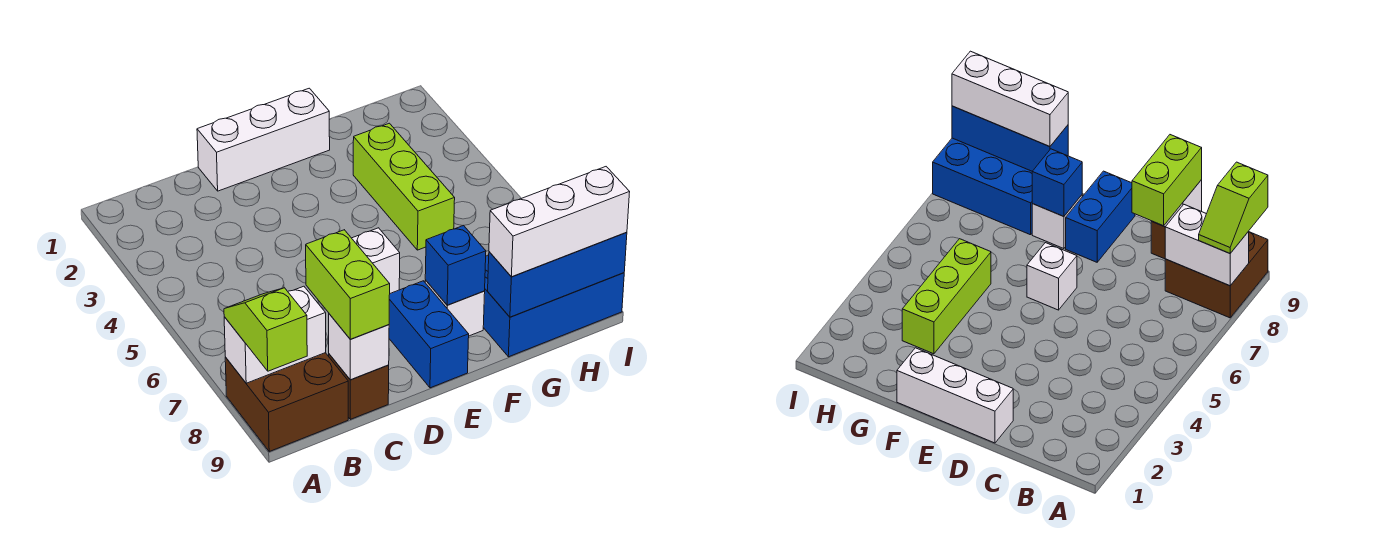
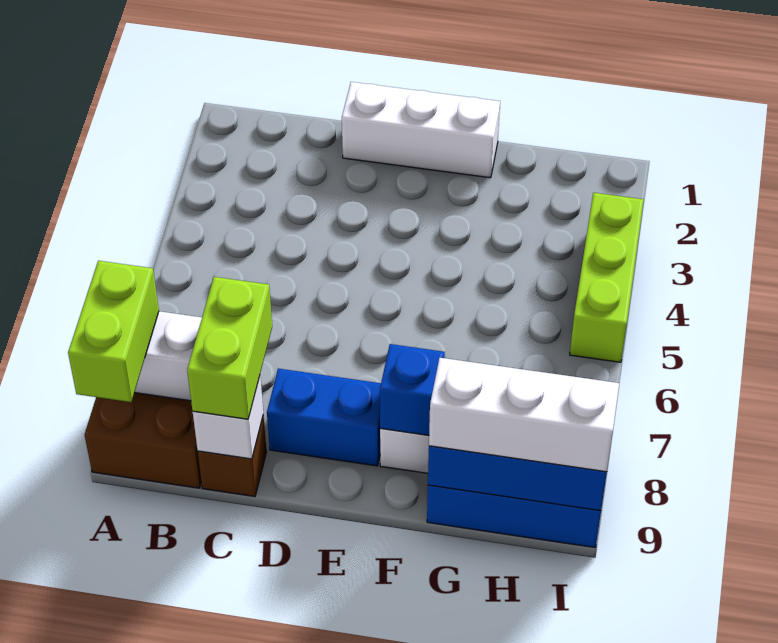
lime 1x2 slope [224,288,307,371] -> lime 1x2 brick [68,261,159,402]
white 1x1 brick [352,228,400,293] -> none
blue 1x2 brick [389,281,469,388] -> blue 1x2 brick turned to [267,369,381,466]
lime 1x3 brick [353,123,455,250] -> lime 1x3 brick moved to [570,193,644,362]

